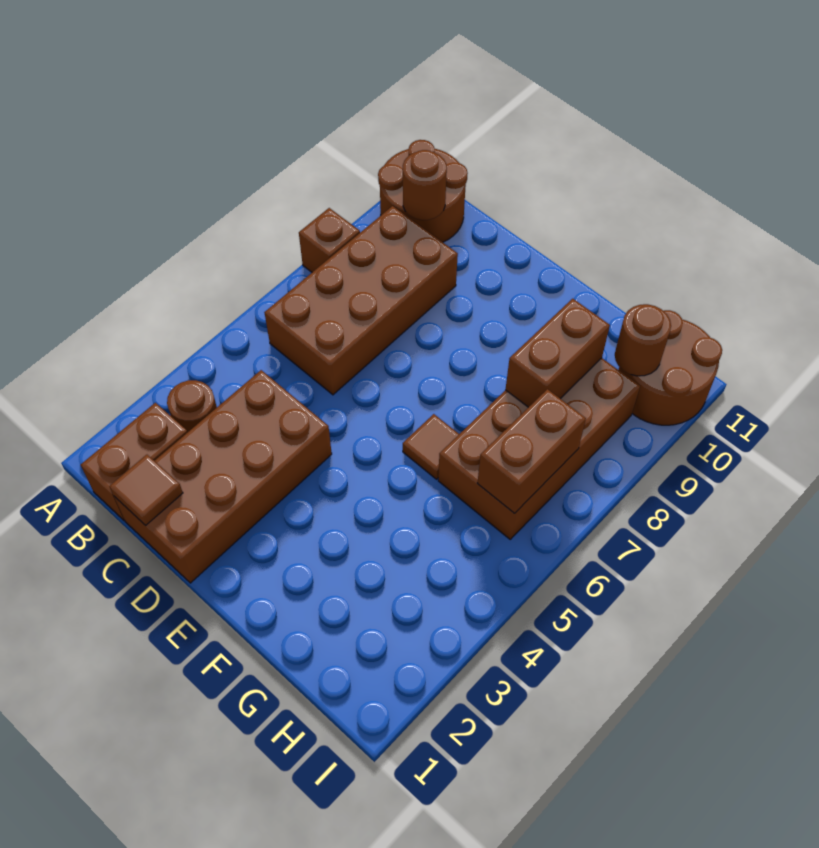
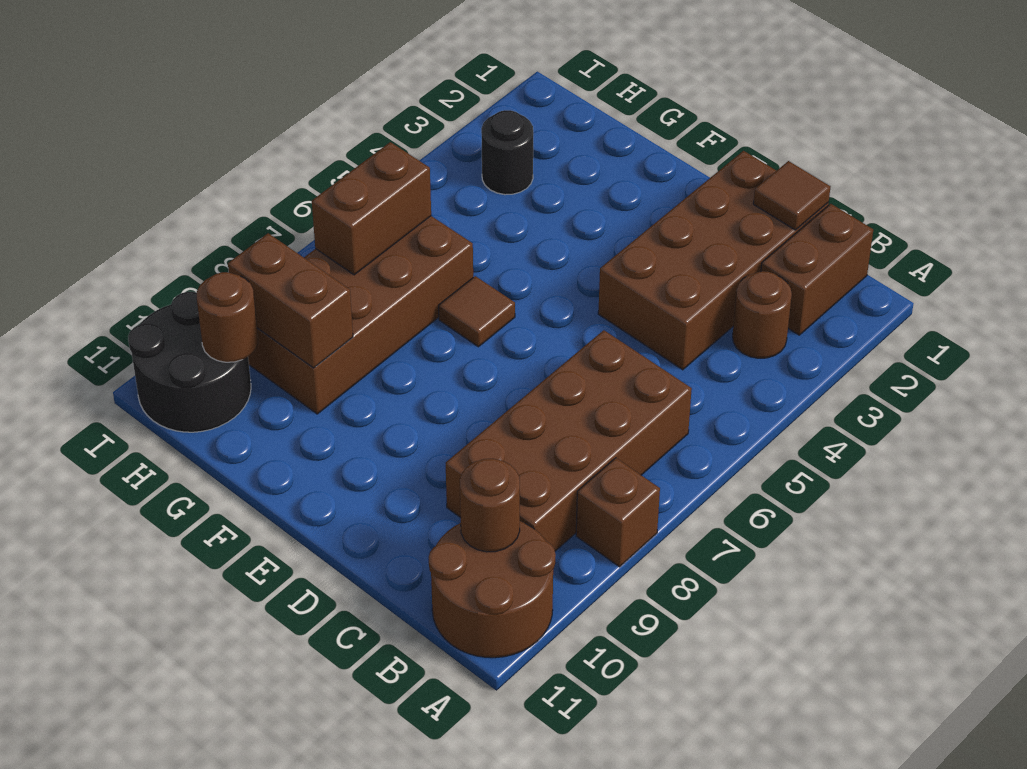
brown 1x2 brick [505,299,610,407] -> brown 1x2 brick turned to [228,233,353,368]
none -> black 1x1 round brick [481,110,533,195]
brown 2x2 round brick [619,310,722,425] -> black 2x2 round brick [128,292,251,432]

